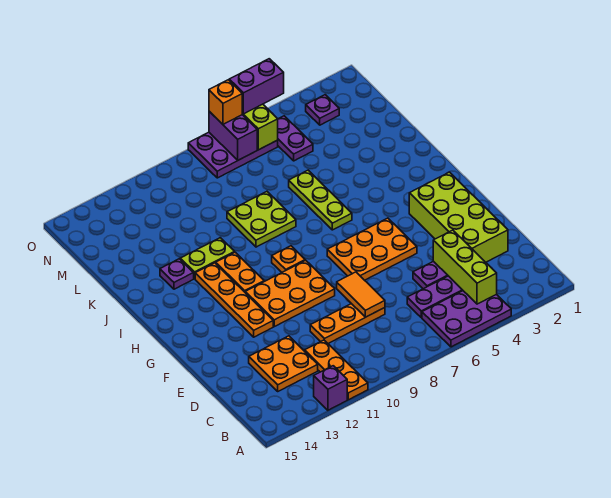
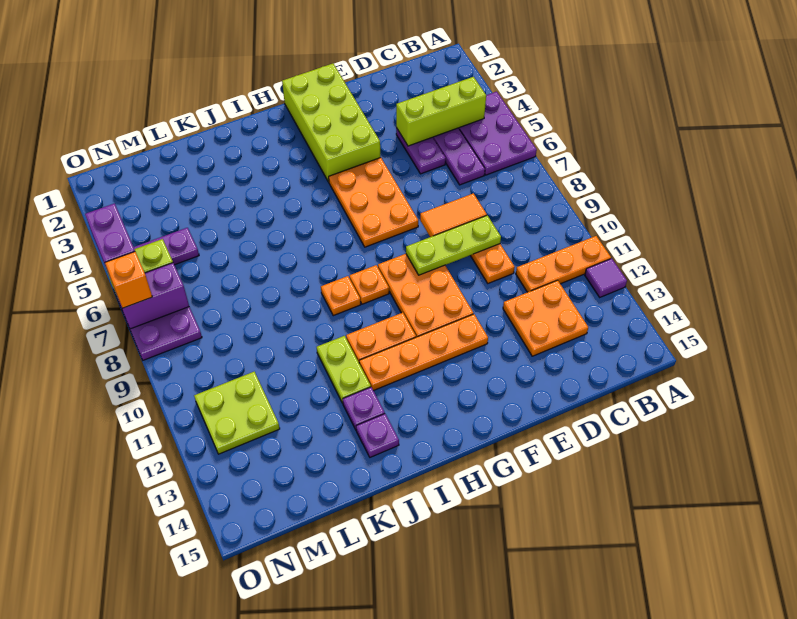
purple 1x1 brick [314,366,347,410] -> purple 1x1 tile [585,259,627,297]
lime 2x4 brick [409,172,508,262] -> lime 2x4 brick turned to [282,64,380,182]
lime 1x3 plate [289,170,352,230] -> lime 1x3 plate moved to [406,215,501,275]
none -> orange 1x1 plate [321,276,361,316]
lime 2x2 plate [227,192,296,247] -> lime 2x2 plate moved to [194,372,280,454]
purple 1x1 plate [306,95,339,125] -> purple 1x1 plate moved to [356,414,399,457]

